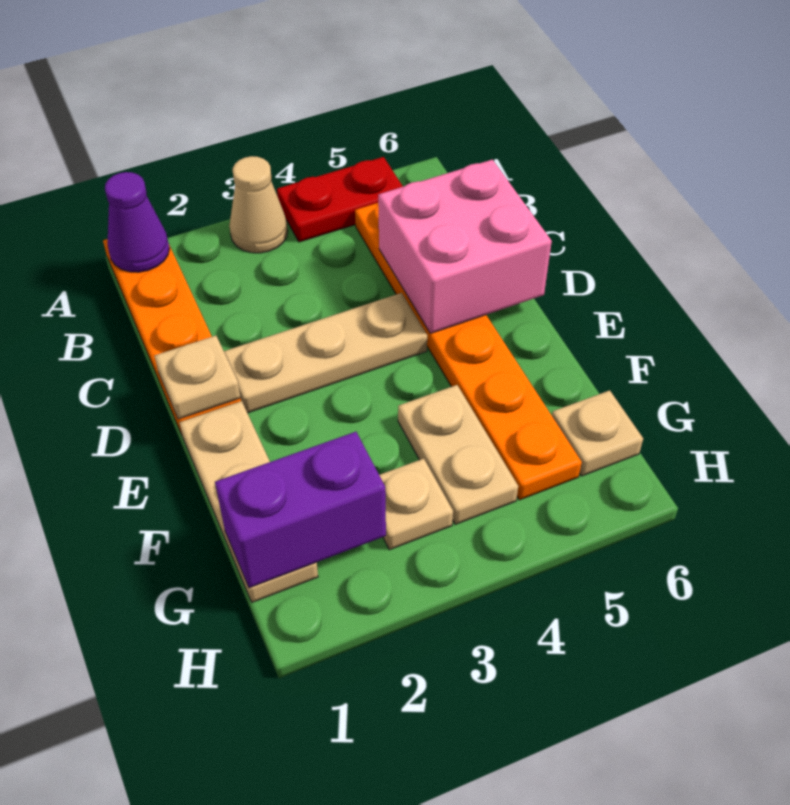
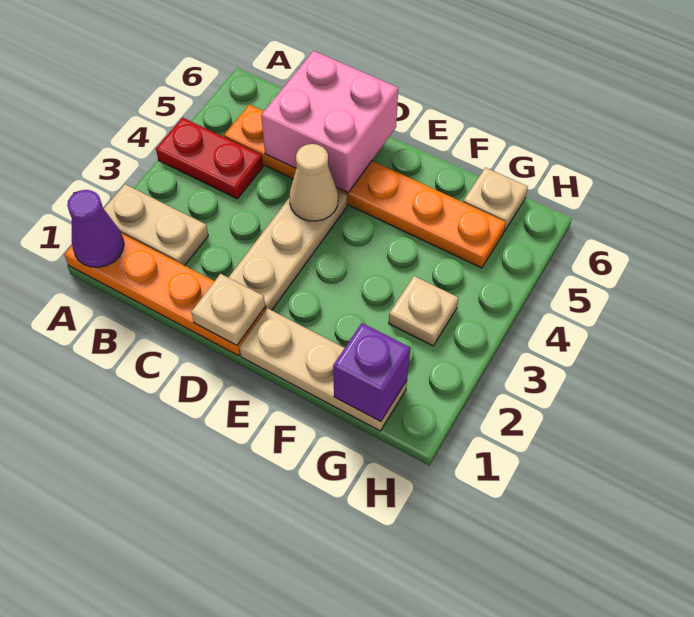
tan 1x1 cone [229,156,288,253] -> tan 1x1 cone moved to [289,144,338,221]
red 1x2 plate [277,157,403,242] -> red 1x2 plate turned to [156,118,263,199]
tan 1x2 plate [398,385,518,524] -> tan 1x2 plate moved to [104,184,208,266]
purple 1x2 brick [215,432,386,588] -> purple 1x1 brick [333,323,410,422]

